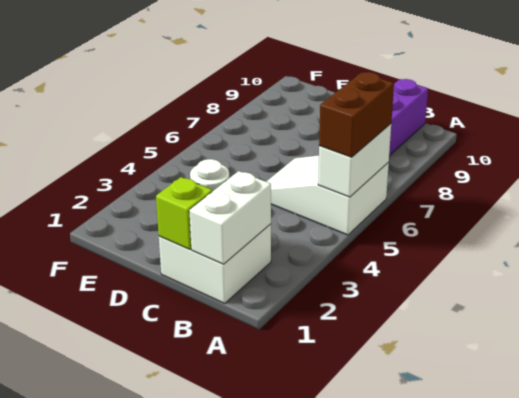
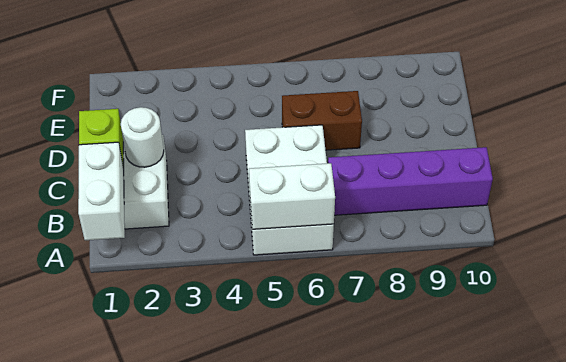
white 2x3 slope [266,155,389,235] -> white 2x3 brick [245,125,334,255]
brown 1x2 brick [319,72,394,157] -> brown 1x2 brick moved to [282,91,362,150]
white 1x2 brick [189,171,271,264] -> white 1x2 brick turned to [78,142,125,240]

